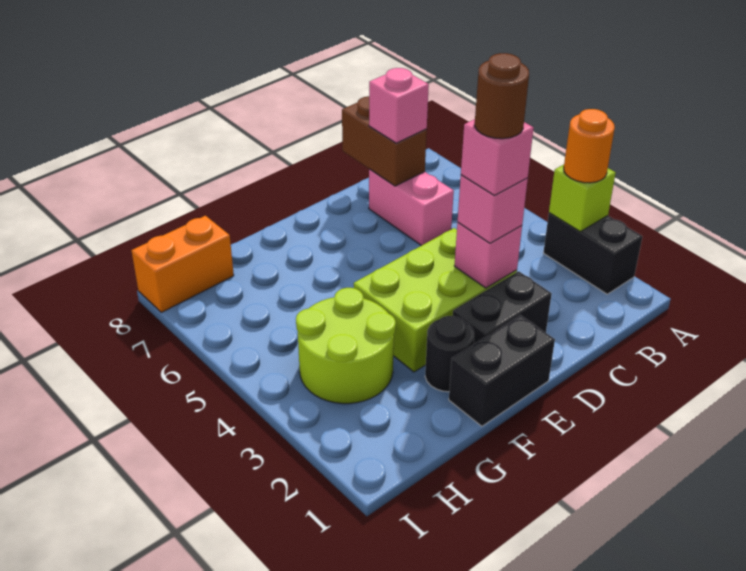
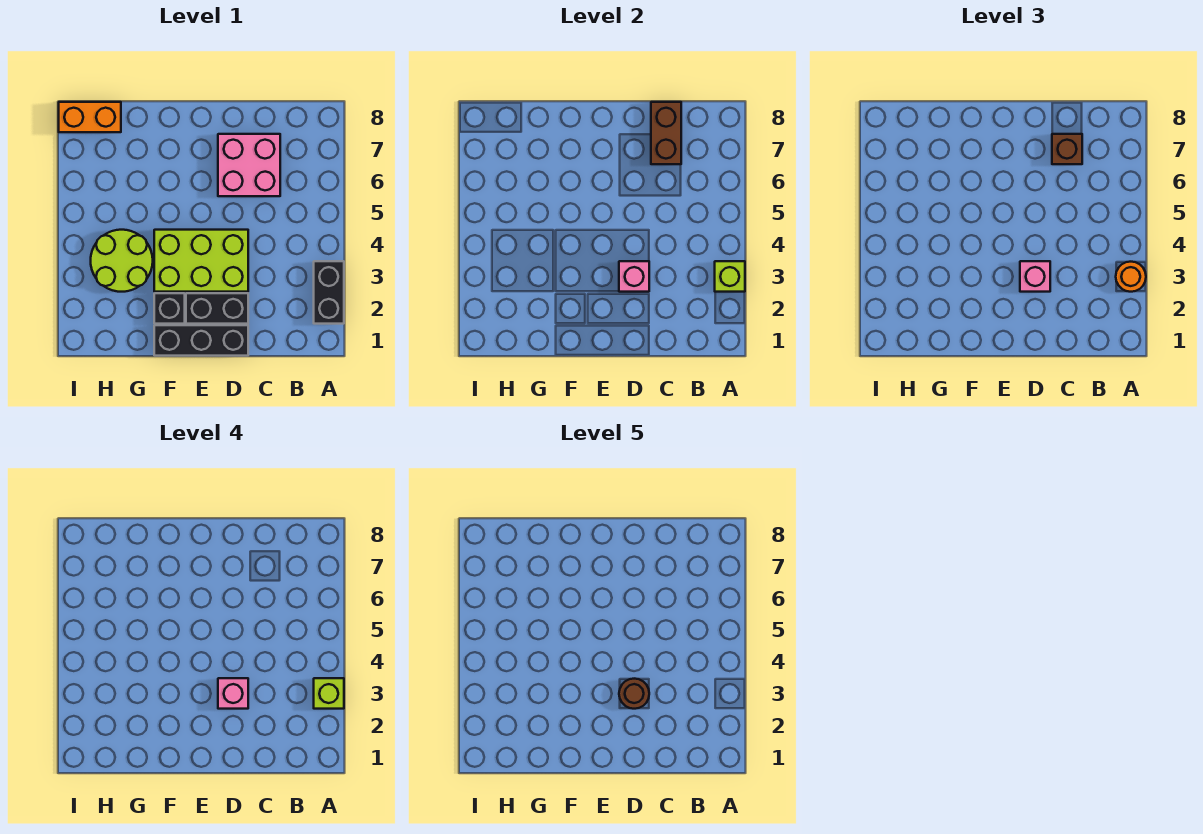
none -> lime 1x1 brick [314,678,344,709]
pink 1x2 brick [369,169,454,246] -> pink 2x2 brick [218,134,280,196]
pink 1x1 brick [369,68,429,143] -> brown 1x1 brick [1052,134,1082,164]
black 1x2 brick [449,315,555,426] -> black 1x3 brick [154,325,248,356]
black 1x1 round brick [425,316,474,392] -> black 1x1 brick [154,293,185,324]

